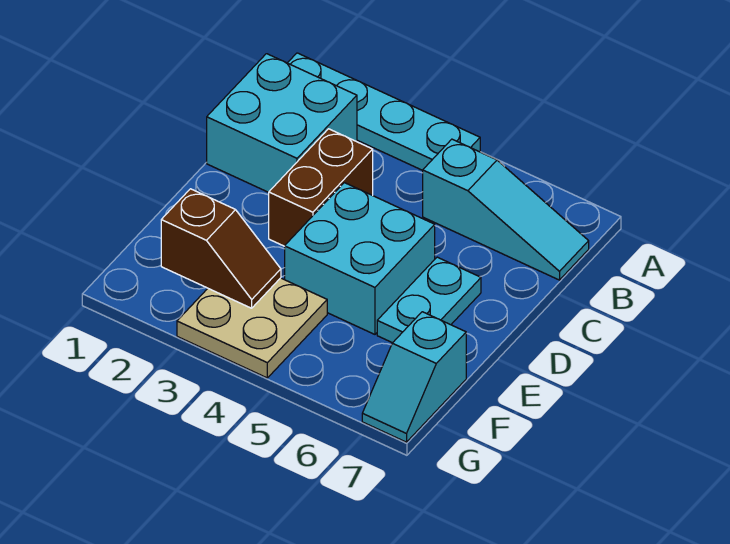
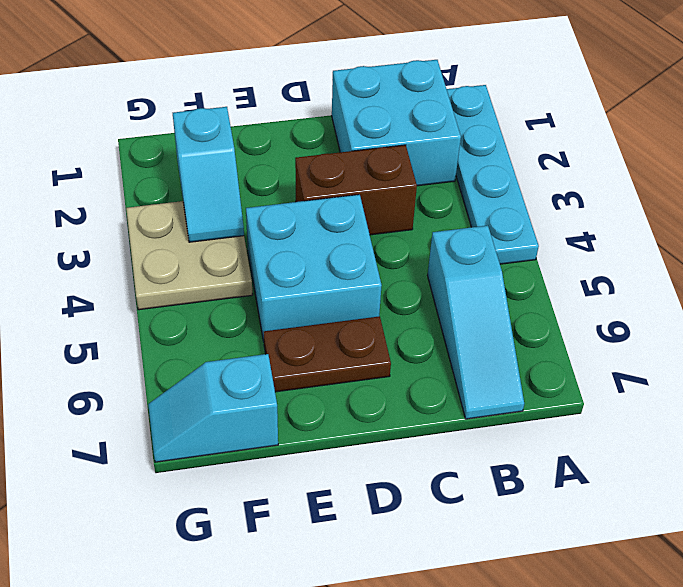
cyan 1x2 plate [377,257,481,343] -> brown 1x2 plate [263,316,391,392]
brown 1x2 slope [161,189,281,308] -> cyan 1x2 slope [173,107,244,242]

